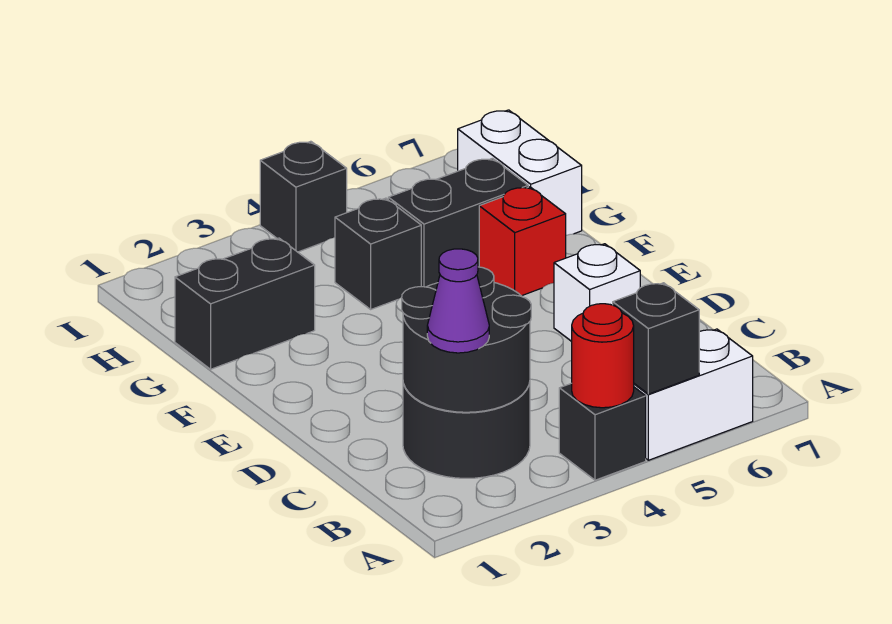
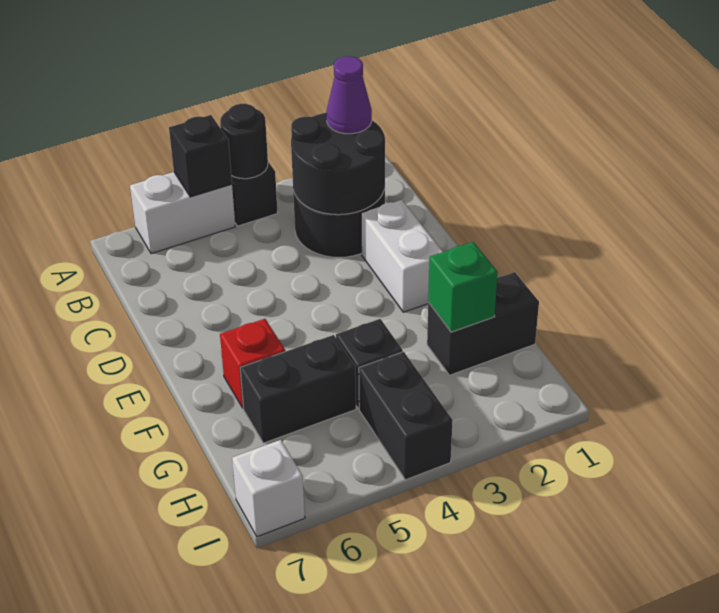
red 1x1 round brick [572,304,634,408] -> black 1x1 round brick [220,104,268,179]
white 1x1 brick [554,244,640,341] -> white 1x1 brick moved to [232,440,305,537]
none -> green 1x1 brick [428,242,498,332]
white 1x2 brick [458,110,582,235] -> white 1x2 brick moved to [361,200,443,312]
black 1x1 brick [260,141,347,252] -> black 1x2 brick [359,352,453,480]

